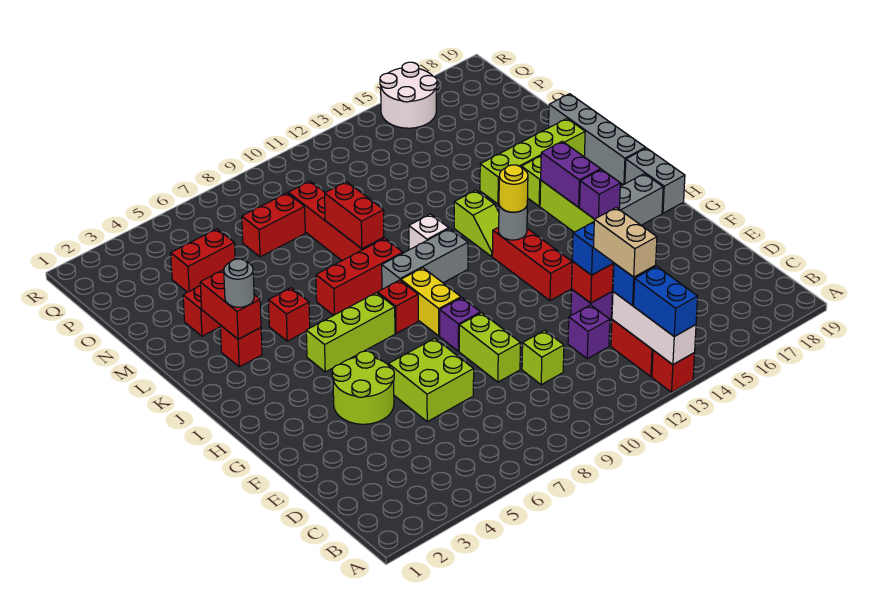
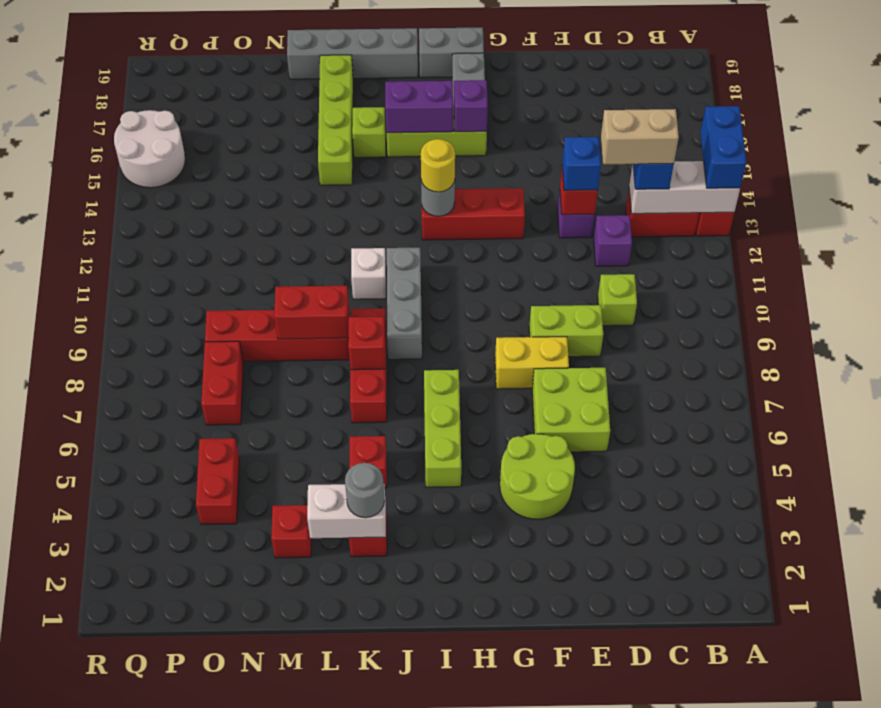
blue 1x2 brick [634,266,698,336] -> blue 1x2 brick turned to [700,106,746,188]
purple 1x1 brick [440,298,481,351] -> none
yellow 1x2 brick [401,268,461,336] -> yellow 1x2 brick moved to [495,337,569,389]
red 1x1 brick [378,280,418,333] -> red 1x1 brick moved to [348,316,385,370]
lime 1x2 slope [454,190,499,256] -> none
red 1x2 brick [200,270,261,339] -> white 1x2 brick [307,484,386,538]

